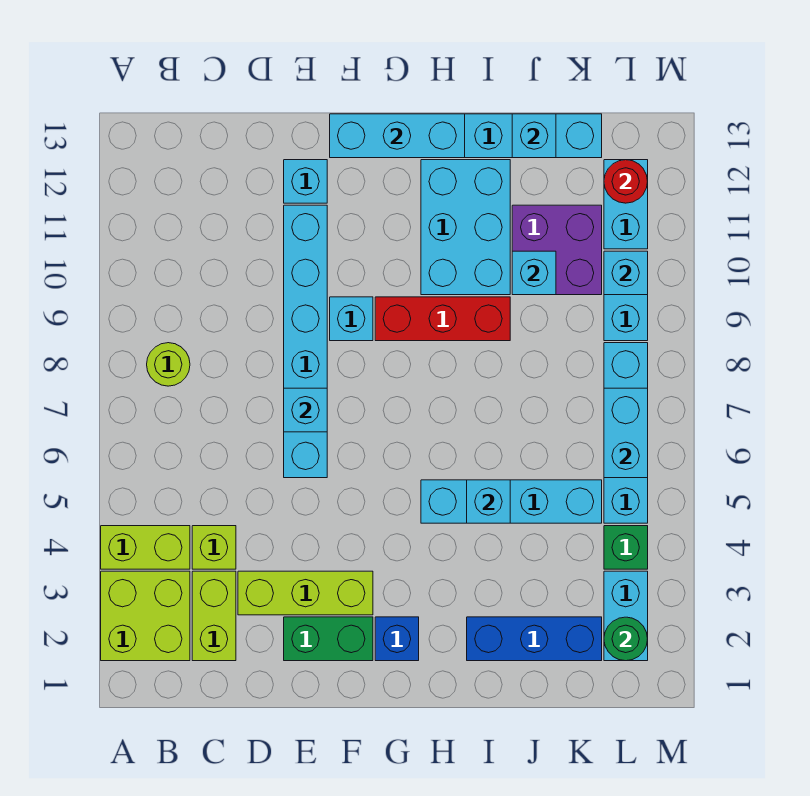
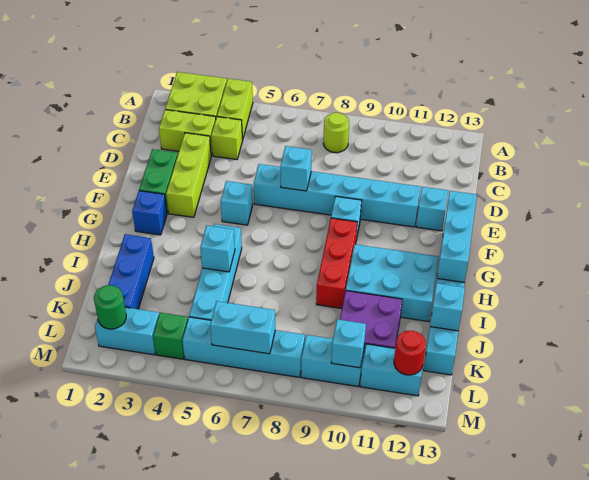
cyan 1x1 brick [512,251,556,295] -> cyan 1x1 brick moved to [221,181,253,225]

